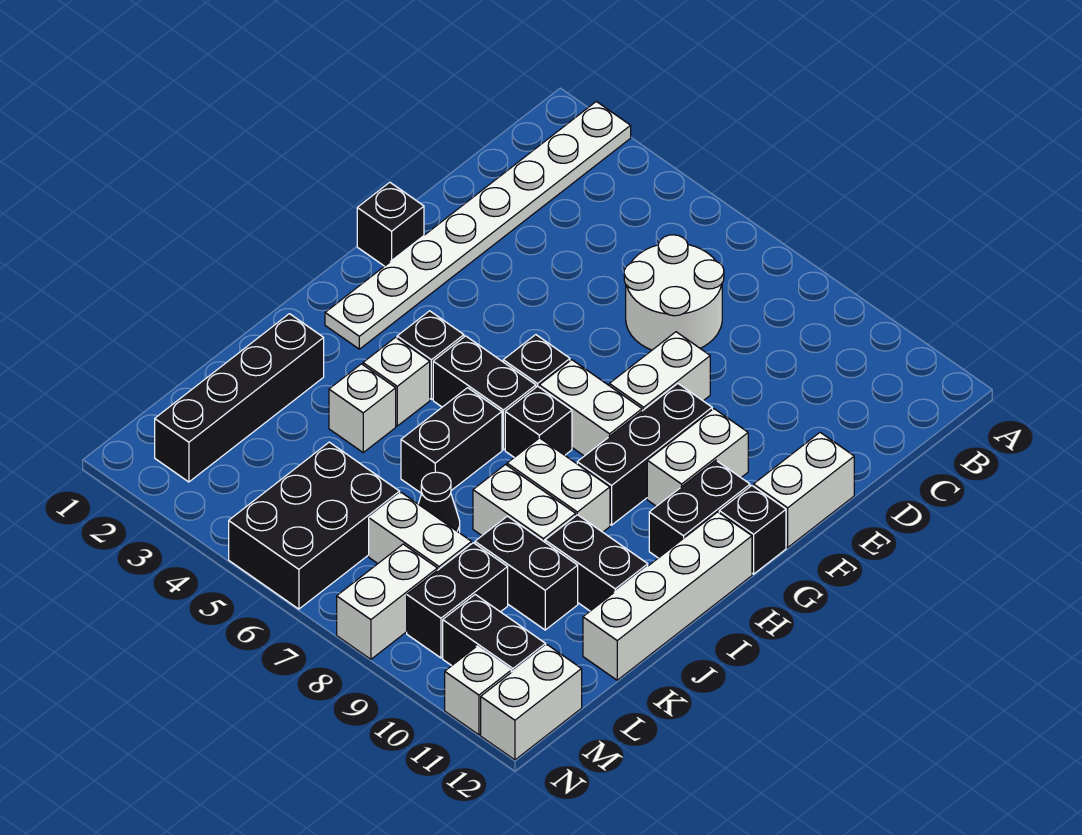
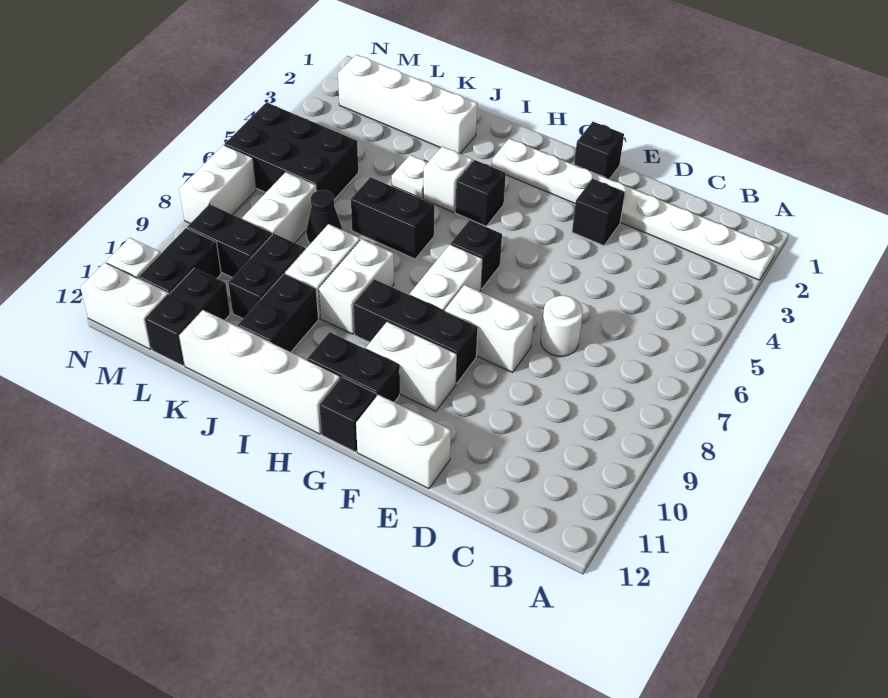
white 2x2 round brick [624,235,724,350] -> white 1x1 round brick [541,295,583,356]
black 1x2 brick [433,336,536,450] -> black 1x2 brick moved to [146,268,230,366]
black 1x1 brick [505,386,572,457] -> black 1x1 brick moved to [572,179,625,246]
black 1x4 brick [155,314,324,482] -> white 1x4 brick [338,55,477,154]
white 1x1 brick [329,364,396,452] -> white 1x1 plate [392,155,428,199]
white 1x2 brick [337,544,437,659] -> white 1x2 brick turned to [179,145,256,223]

